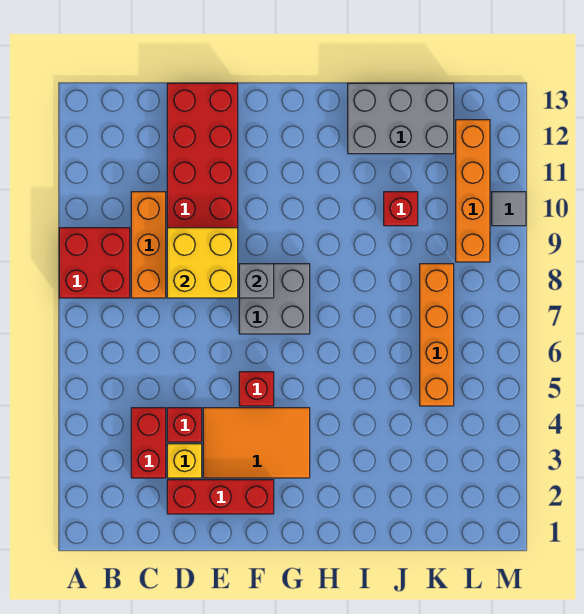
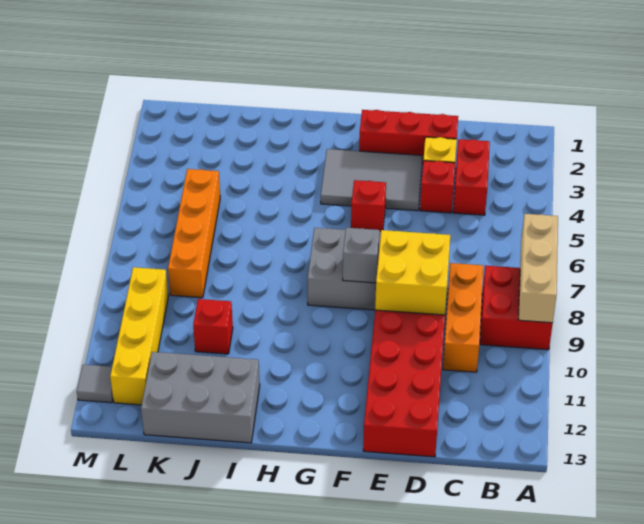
none -> tan 1x3 brick [518,214,558,323]
orange 2x3 tile [203,408,310,478] -> grey 2x3 tile [321,149,423,211]
orange 1x4 brick [456,120,490,262] -> yellow 1x4 brick [110,267,168,405]
grey 1x1 tile [492,192,526,226] -> grey 1x1 tile moved to [77,365,113,403]

